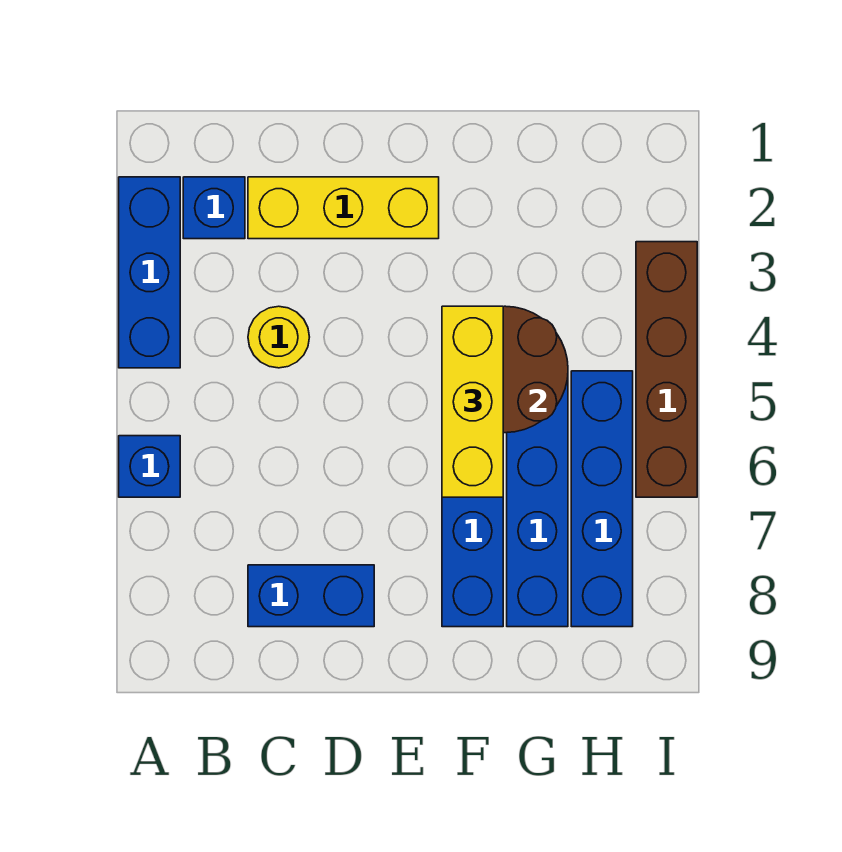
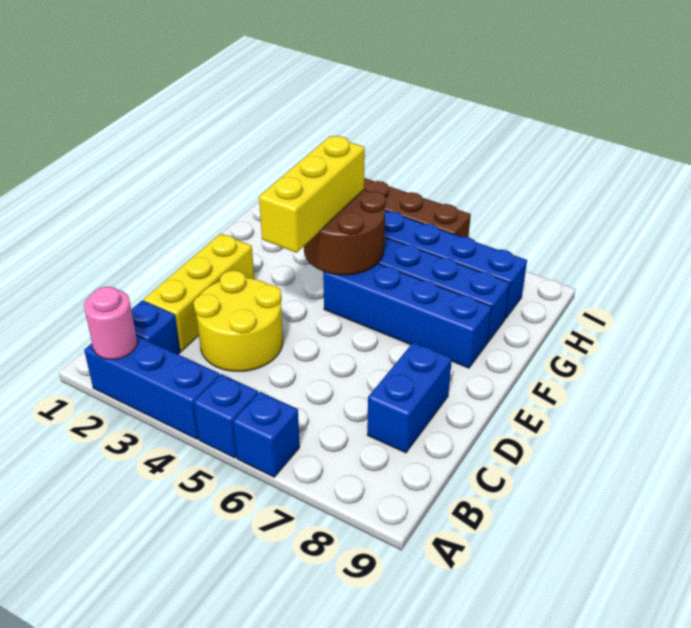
none -> pink 1x1 round brick [84,287,137,359]
none -> blue 1x1 brick [194,374,258,458]
yellow 1x1 round brick [248,306,309,368] -> yellow 2x2 round brick [193,270,283,371]
yellow 1x3 brick [442,306,503,497] -> yellow 1x3 brick turned to [259,136,365,253]

